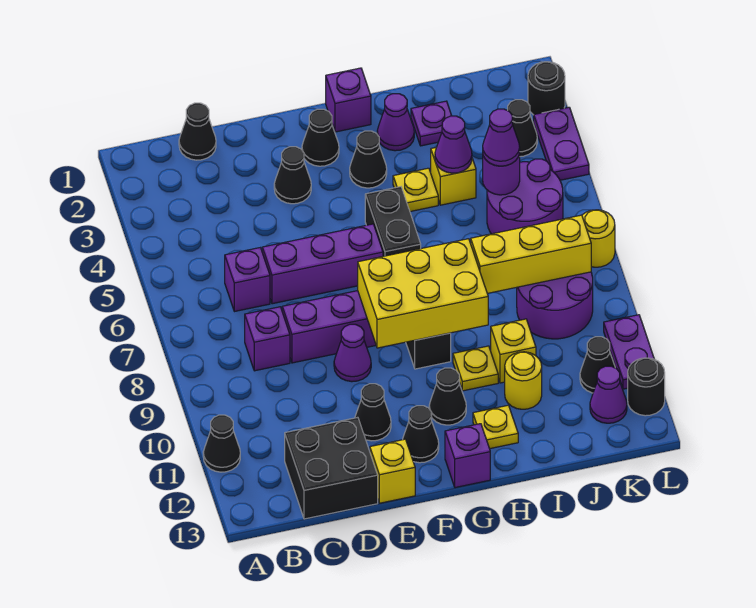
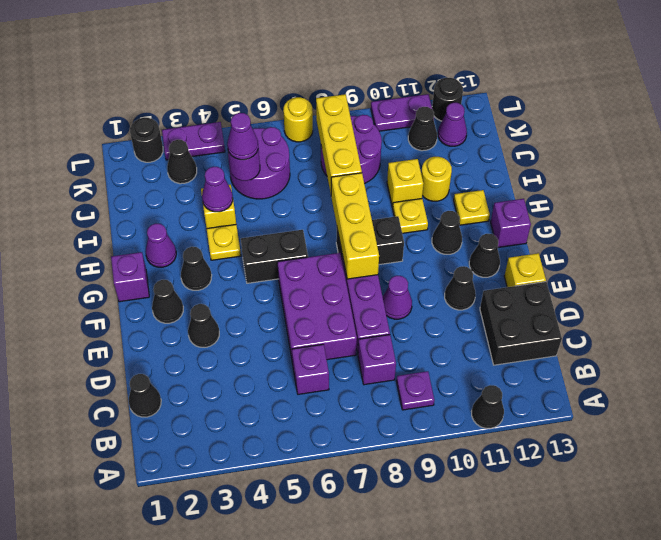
purple 1x3 brick [262,224,383,304] -> purple 2x3 brick [277,253,357,364]
yellow 2x3 brick [358,239,488,348] -> yellow 1x3 brick [331,173,379,279]
purple 1x1 plate [411,101,452,146] -> purple 1x1 plate moved to [396,371,434,410]

